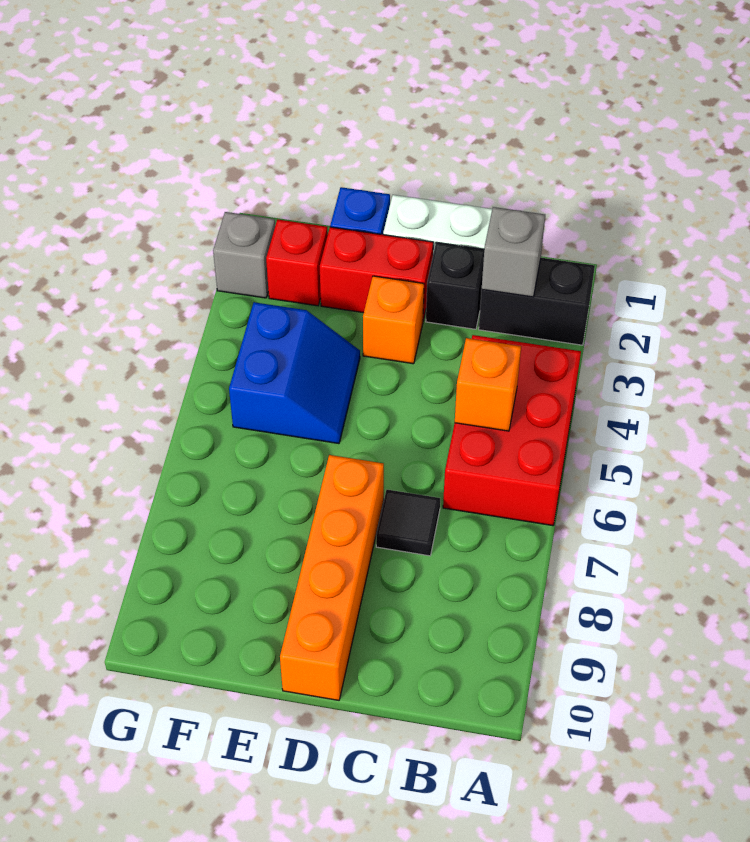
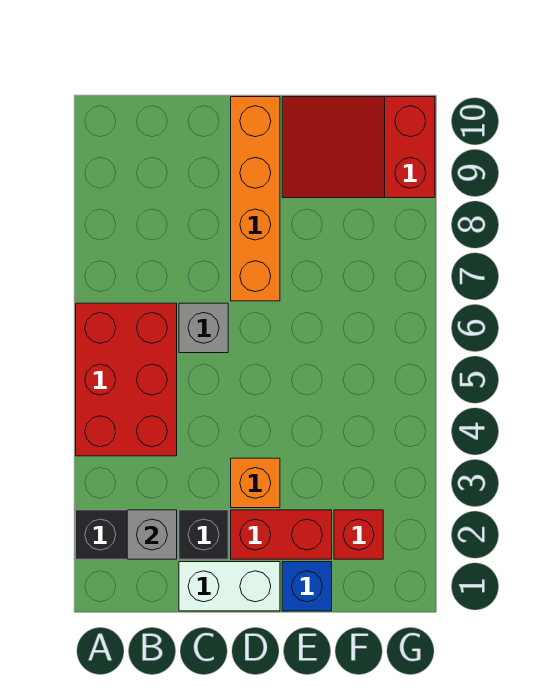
orange 1x1 brick [455,338,521,431] -> none
black 1x1 tile [376,490,440,556] -> none
blue 2x2 slope [229,302,360,444] -> none
none -> red 2x3 slope [282,97,435,198]
grey 1x1 brick [213,212,275,298] -> grey 1x1 brick moved to [179,303,228,353]

